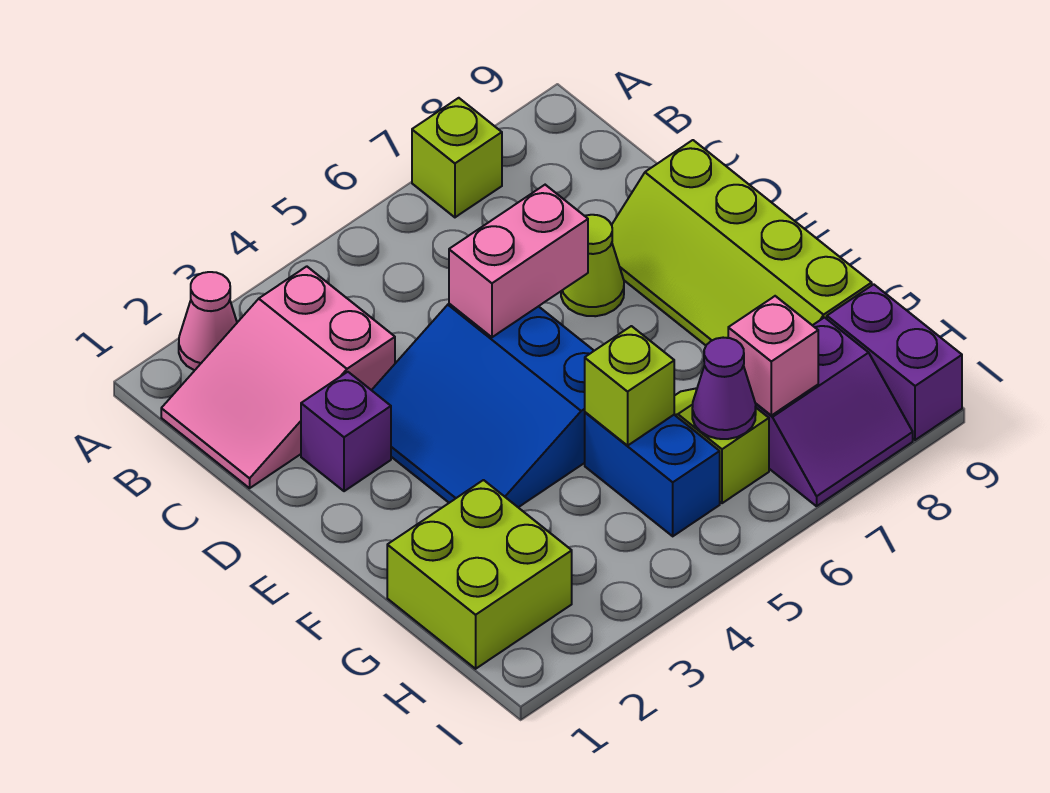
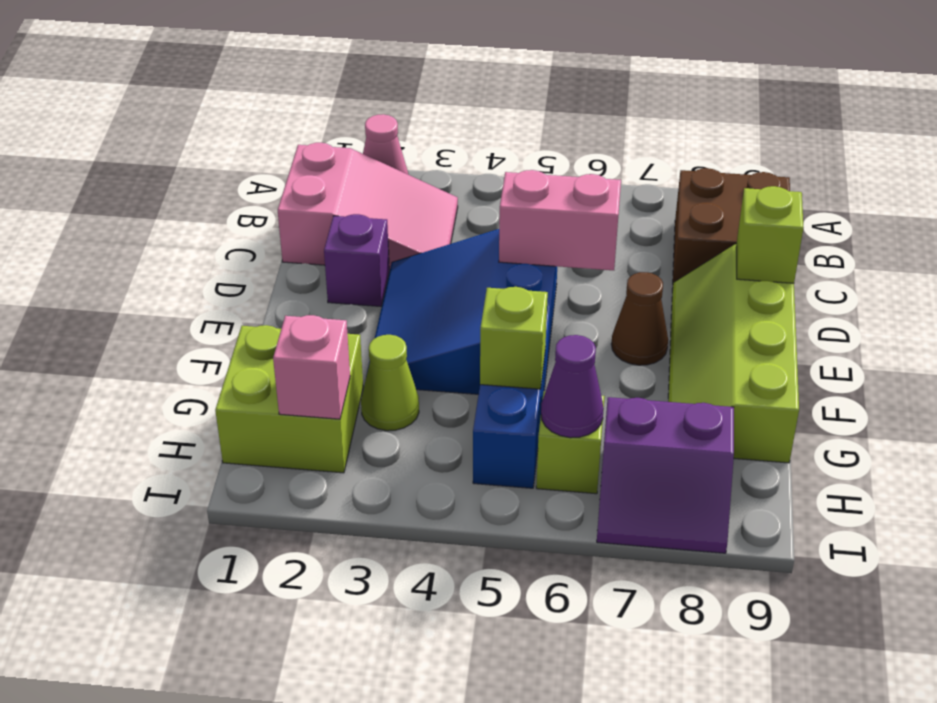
lime 1x1 brick [412,98,502,217] -> lime 1x1 brick moved to [737,186,803,283]
pink 2x3 slope [161,266,395,488] -> pink 2x3 slope turned to [278,143,458,270]
none -> brown 2x2 brick [673,168,790,283]
lime 1x1 cone [561,215,624,316] -> lime 1x1 cone moved to [361,335,419,431]
none -> brown 1x1 cone [612,272,668,365]
pink 1x1 brick [728,296,818,415] -> pink 1x1 brick moved to [273,315,350,419]
purple 1x2 brick [827,284,962,440] -> none

